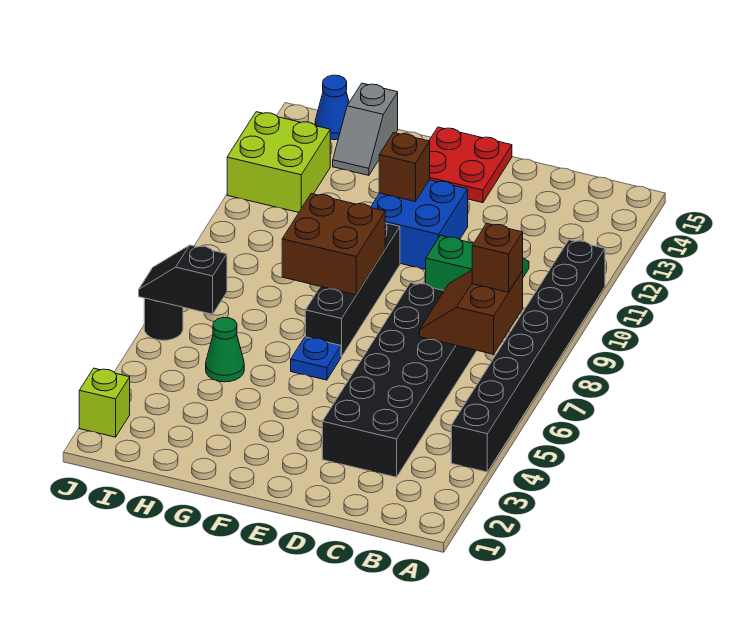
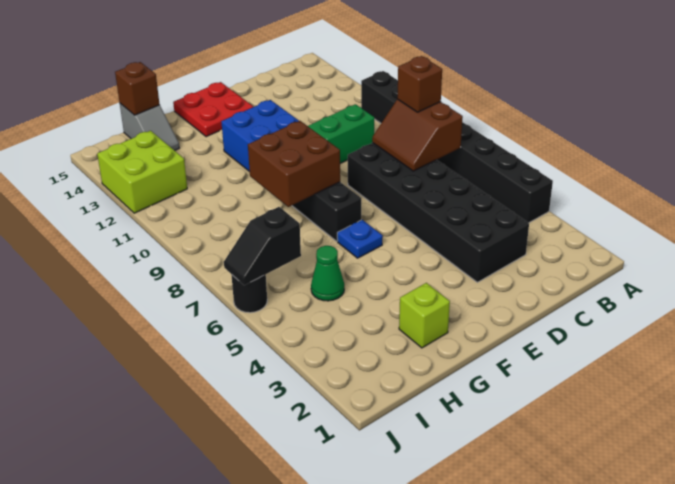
brown 1x1 brick [379,133,430,201] -> brown 1x1 brick moved to [115,62,160,115]
blue 1x1 cone [315,75,349,140] -> none
lime 1x1 brick [79,368,130,437] -> lime 1x1 brick moved to [399,283,450,348]

